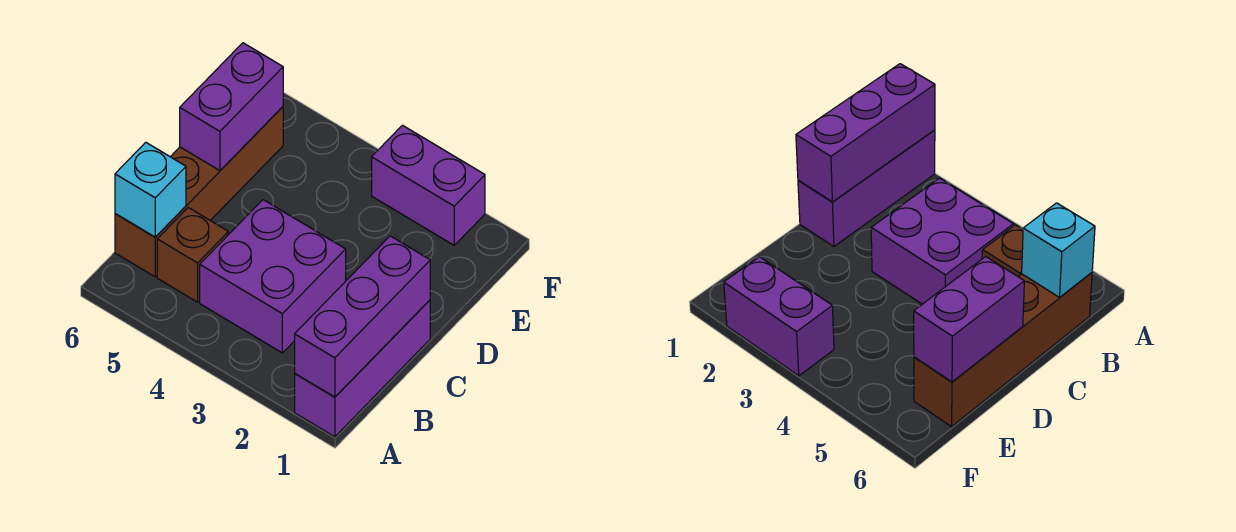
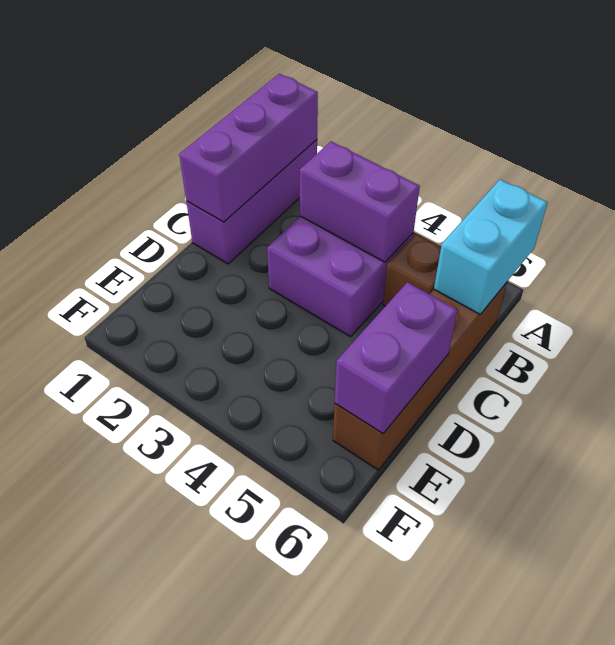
cyan 1x1 brick [115,142,186,237] -> cyan 1x2 brick [434,180,548,314]
purple 1x2 brick [372,125,485,245] -> purple 1x2 brick moved to [300,141,420,262]

